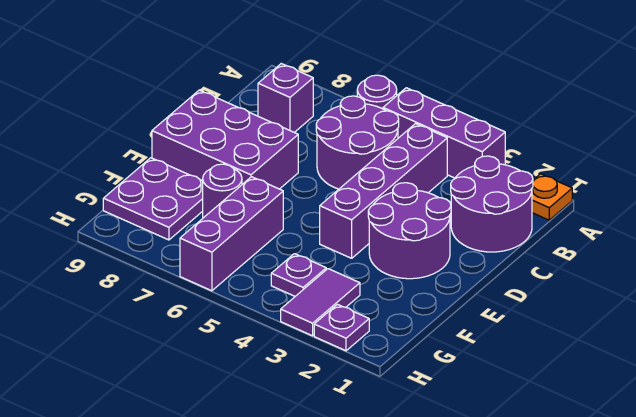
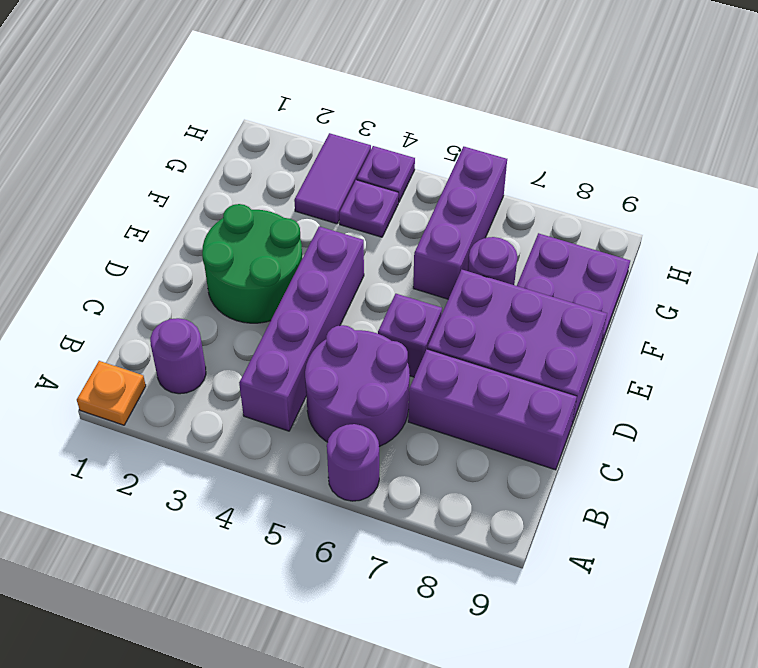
purple 1x3 brick [383,88,505,178] -> purple 1x3 brick moved to [408,349,577,470]
purple 2x2 round brick [451,156,533,252] -> purple 1x1 round brick [150,318,206,394]
purple 1x1 brick [258,64,313,132] -> purple 1x1 brick moved to [378,294,442,377]
purple 2x2 round brick [368,183,451,279] -> green 2x2 round brick [202,204,302,323]
purple 1x1 plate [314,304,369,351] -> purple 1x1 plate moved to [357,146,415,202]

